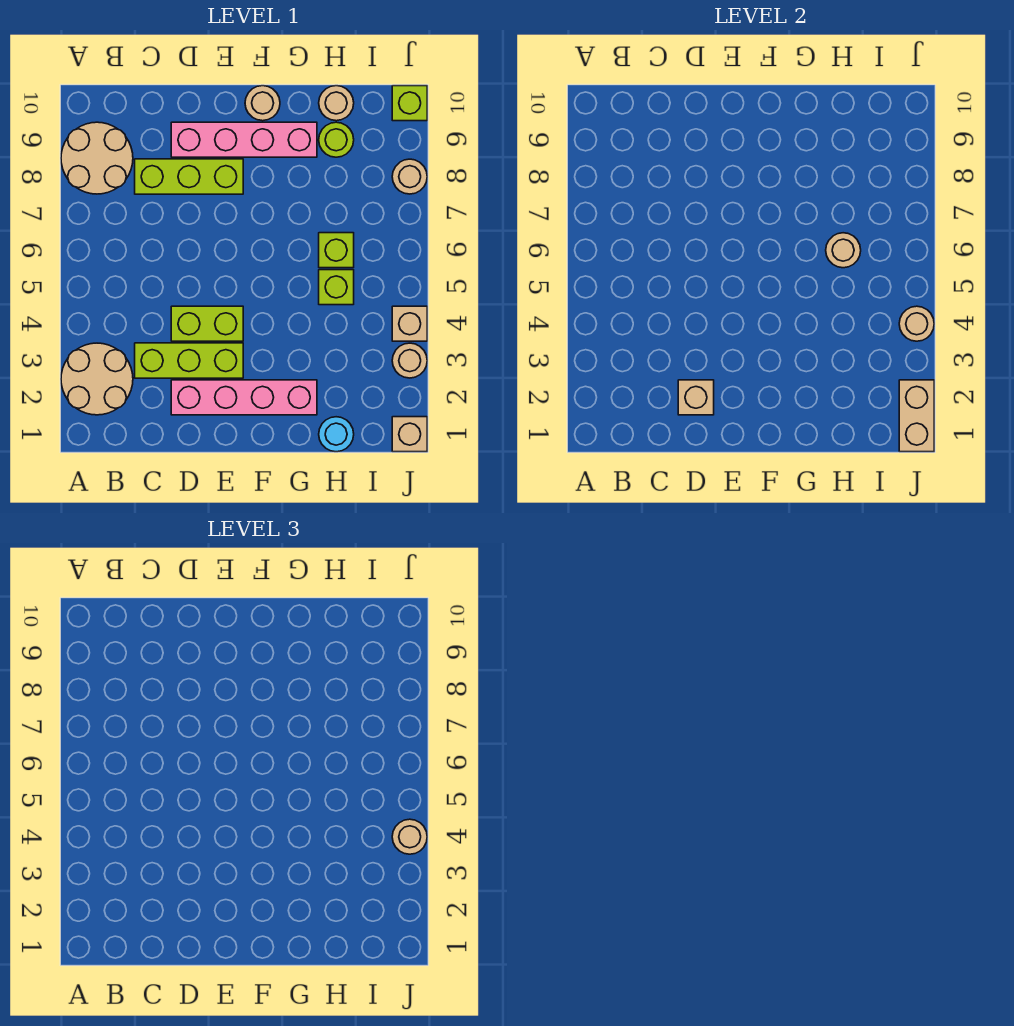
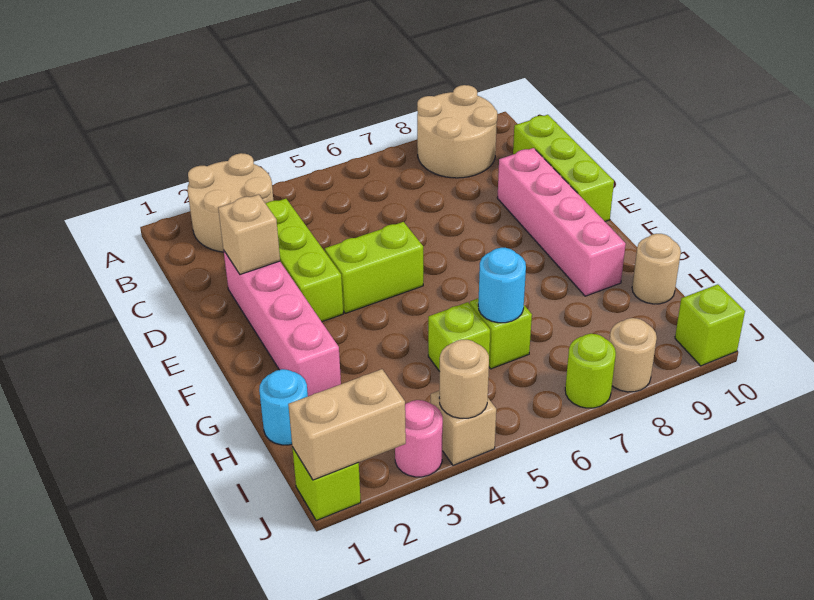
lime 1x3 brick [135,159,243,194] -> lime 1x3 brick moved to [513,115,614,221]
lime 1x2 brick [171,306,243,341] -> lime 1x2 brick turned to [325,222,423,313]
tan 1x1 round brick [245,86,280,121] -> none
tan 1x1 round brick [826,233,861,268] -> cyan 1x1 round brick [478,248,526,323]
lime 1x1 round brick [319,122,354,157] -> lime 1x1 round brick moved to [565,334,616,408]
tan 1x1 brick [392,417,427,452] -> lime 1x1 brick [292,447,361,521]
tan 1x1 round brick [392,343,427,378] -> pink 1x1 round brick [395,400,443,477]
tan 1x1 round brick [392,819,427,854] -> none

